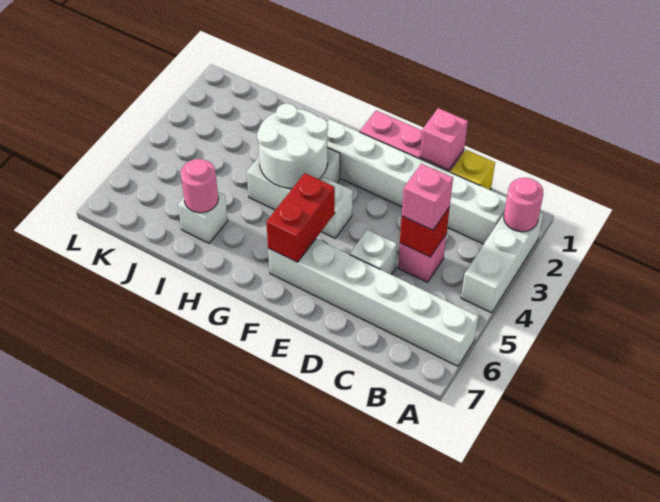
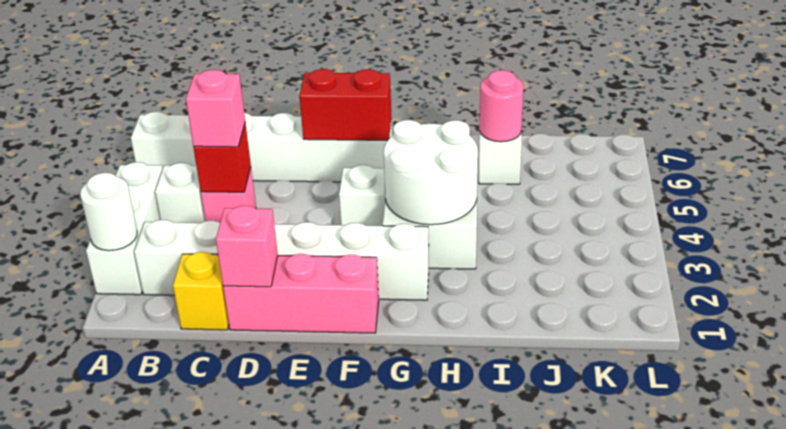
pink 1x1 round brick [504,178,543,232] -> white 1x1 round brick [80,173,137,251]
white 1x1 brick [350,230,397,275] -> white 1x1 brick moved to [155,163,205,223]
red 1x2 brick [266,173,335,262] -> red 1x2 brick turned to [300,69,391,140]

